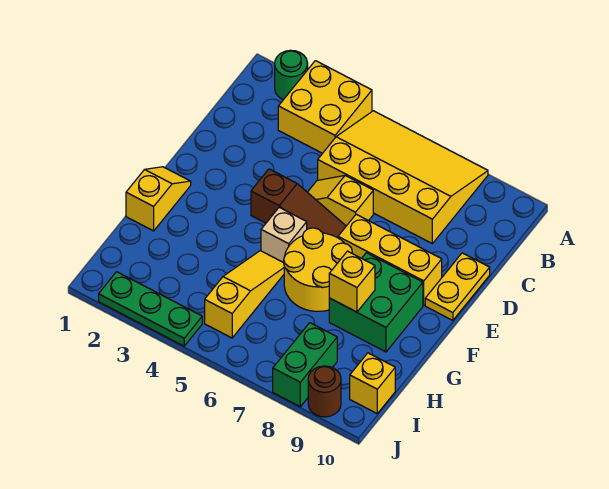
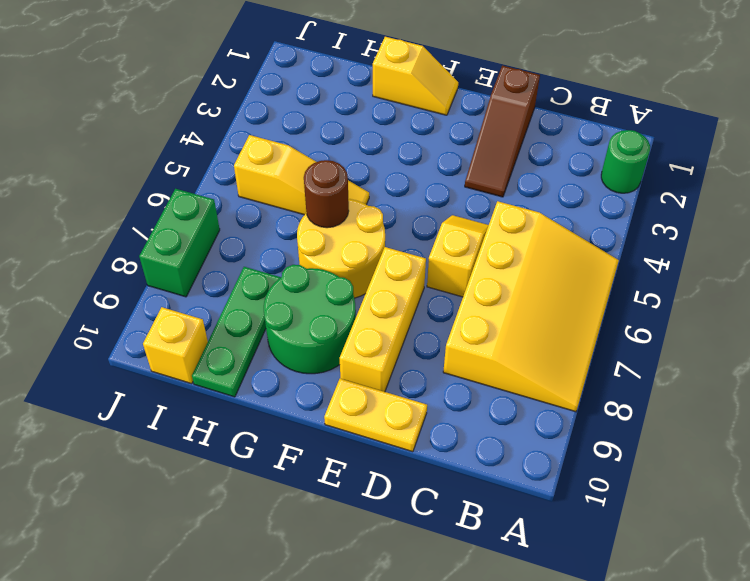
yellow 2x2 brick [278,61,372,153] -> none
brown 1x3 slope [251,169,346,238] -> brown 1x3 slope moved to [465,66,540,197]
tan 1x1 brick [261,207,307,263] -> none
green 2x2 brick [329,253,423,352] -> green 2x2 round brick [264,265,356,374]
yellow 1x1 brick [329,251,375,312] -> none
green 1x2 brick [273,323,337,407] -> green 1x2 brick turned to [139,189,220,297]
green 1x3 plate [99,272,202,346] -> green 1x3 plate moved to [192,267,281,397]
brown 1x1 round brick [308,366,341,417] -> brown 1x1 round brick moved to [304,160,349,228]

